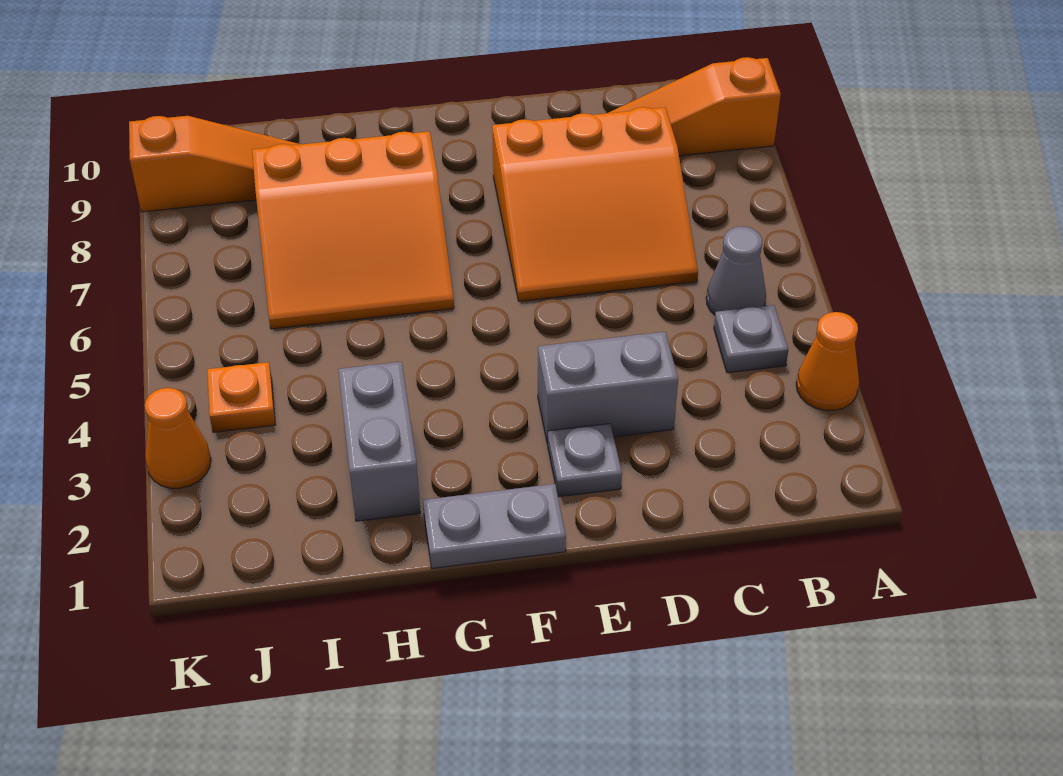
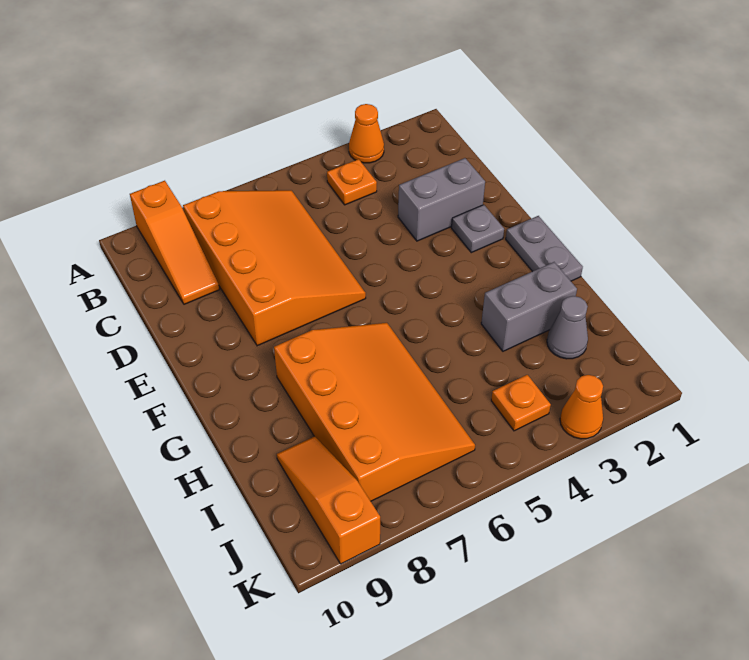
grey 1x1 plate [714,305,788,373] -> orange 1x1 plate [327,159,377,205]
grey 1x1 cone [706,226,766,315] -> grey 1x1 cone moved to [547,296,588,359]
orange 3x3 slope [492,107,698,301] -> orange 3x4 slope [183,190,366,346]
grey 1x2 brick [538,332,678,444] -> grey 1x2 brick turned to [398,158,485,241]
orange 3x3 slope [252,131,454,329] -> orange 3x4 slope [274,323,475,501]

